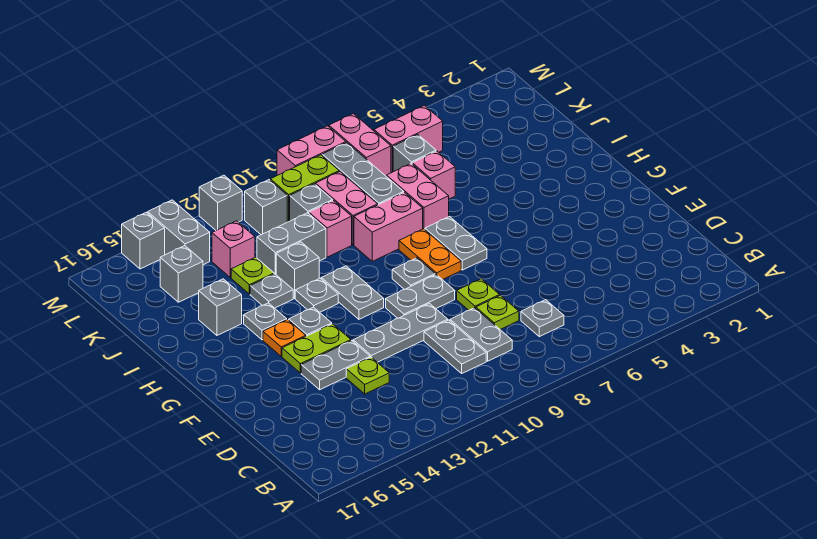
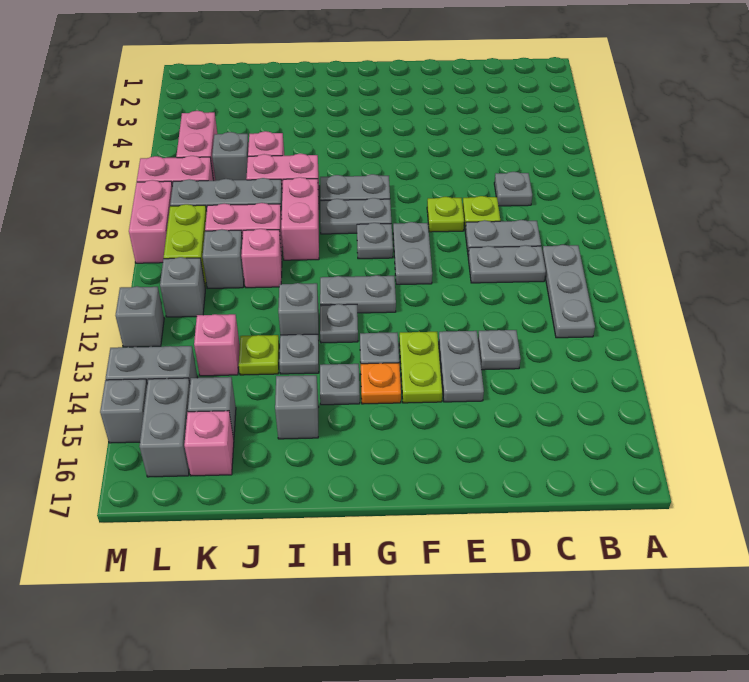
lime 1x1 plate [346,357,389,394] -> grey 1x1 plate [478,330,521,370]
grey 1x3 plate [353,304,448,362] -> grey 1x3 plate moved to [542,245,595,338]
orange 1x2 plate [399,229,461,280] -> grey 1x2 plate [320,198,391,234]
grey 1x2 brick [257,213,326,274] -> grey 1x2 brick moved to [140,378,190,477]
none -> pink 1x1 brick [184,411,234,476]

